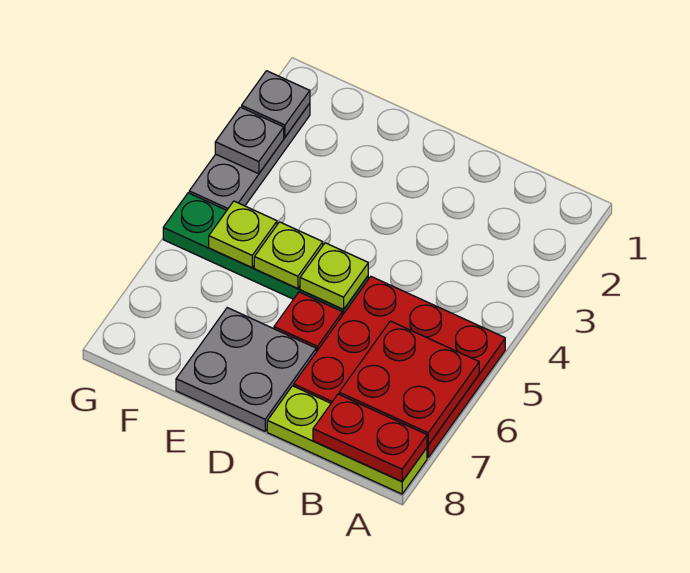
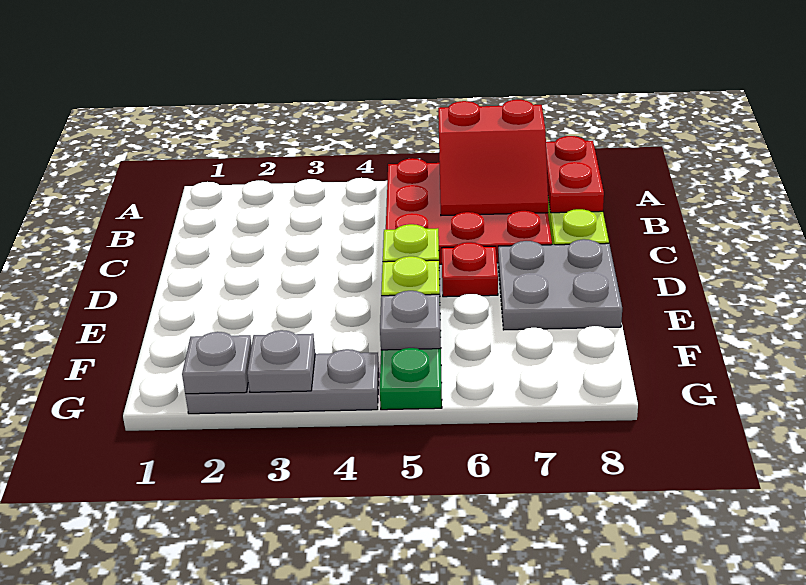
red 2x2 plate [339,321,479,445] -> red 2x2 slope [438,100,548,215]
lime 1x1 plate [209,201,277,268] -> grey 1x1 plate [380,291,441,350]

